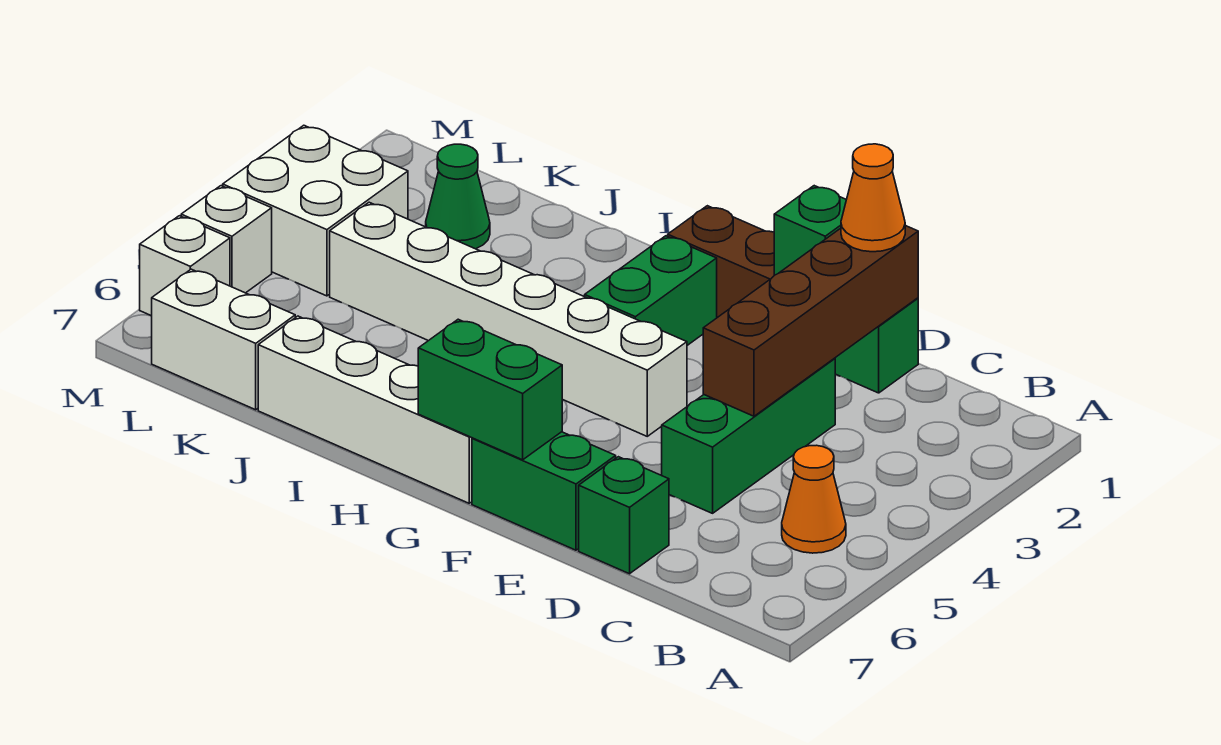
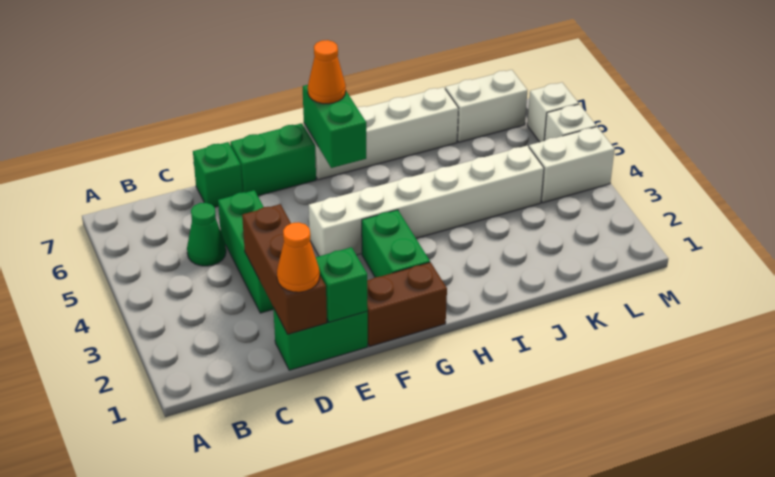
orange 1x1 cone [782,445,846,553] -> orange 1x1 cone moved to [308,40,346,104]
brown 1x4 brick [703,226,918,416] -> brown 1x3 brick [242,204,327,334]
green 1x2 brick [418,319,562,460] -> green 1x2 brick turned to [303,85,366,168]
green 1x1 cone [426,144,490,249] -> green 1x1 cone moved to [187,203,226,266]
white 2x2 brick [223,125,408,296] -> white 1x2 brick [529,127,615,203]

